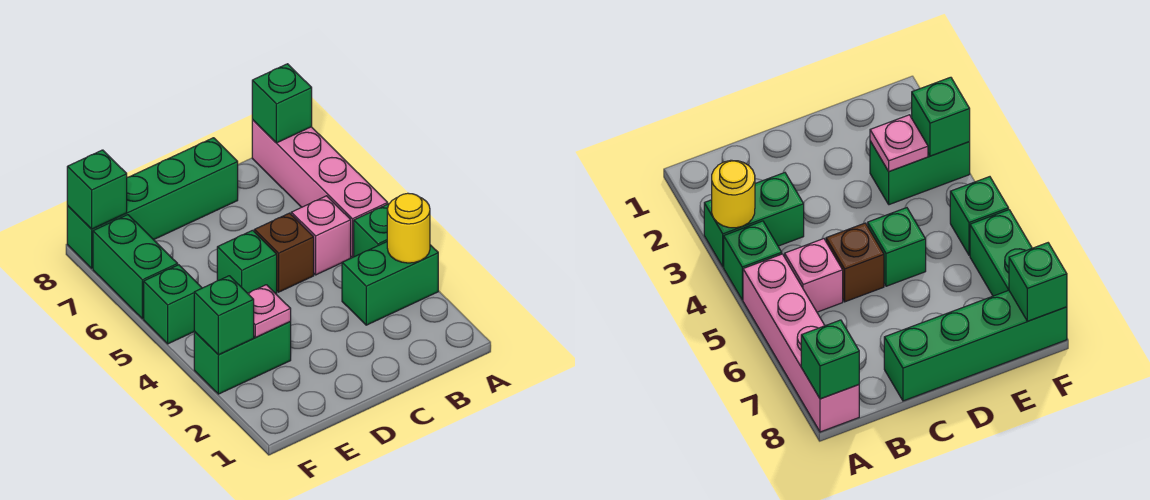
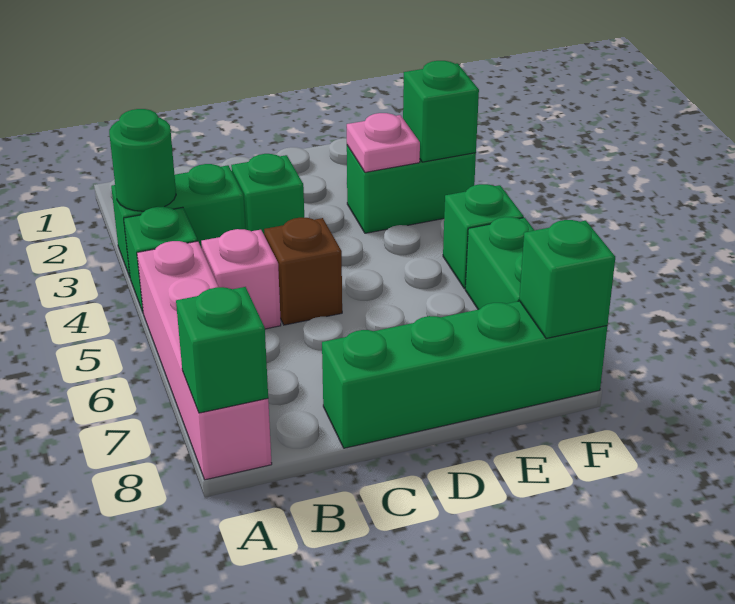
yellow 1x1 round brick [387,193,430,263] -> green 1x1 round brick [109,109,176,211]
green 1x1 brick [217,230,277,294] -> green 1x1 brick moved to [231,154,304,234]

